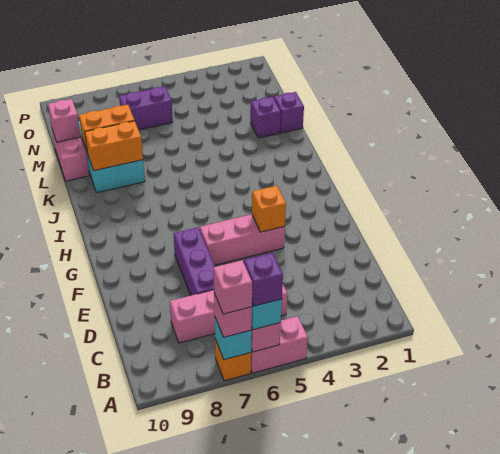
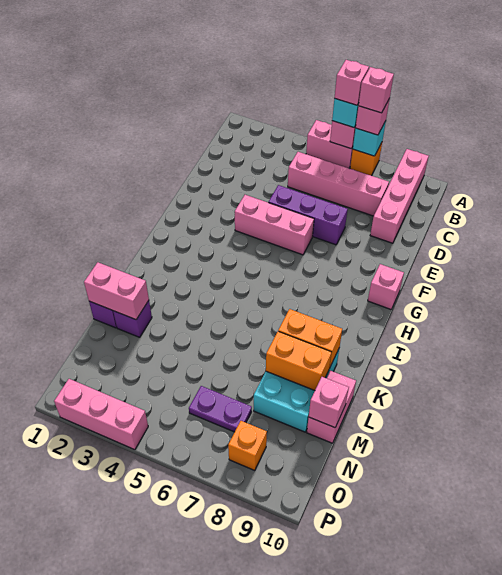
purple 1x1 brick [244,253,283,306] -> pink 1x1 brick [335,60,369,105]
none -> pink 1x4 brick [370,149,429,243]
purple 1x3 brick [173,227,215,295] -> purple 1x3 brick turned to [268,185,348,245]
orange 1x1 brick [252,186,286,232] -> orange 1x1 brick moved to [228,421,267,470]
none -> pink 1x1 brick [368,264,404,309]
none -> pink 1x2 brick [84,262,149,320]
purple 1x2 brick [119,86,173,130] -> purple 1x2 plate [189,386,252,432]
none -> pink 1x3 brick [54,379,148,450]

